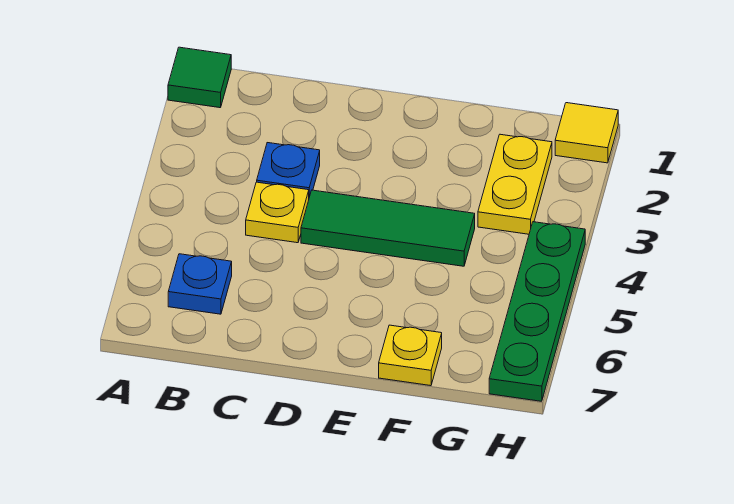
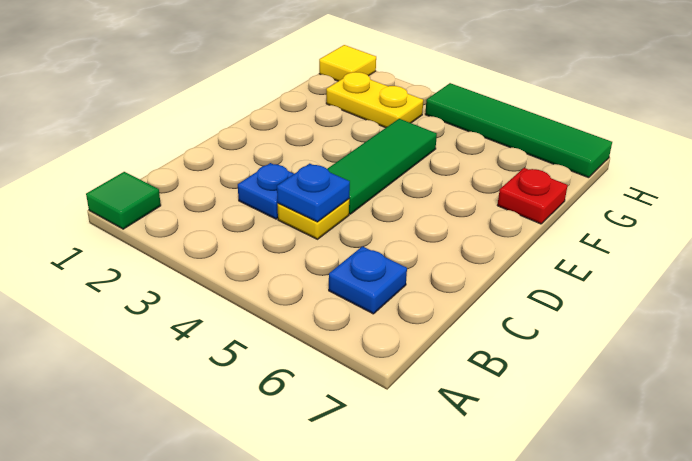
none -> blue 1x1 plate [277,164,350,222]
yellow 1x1 plate [379,325,442,386] -> red 1x1 plate [497,168,568,224]
green 1x4 plate [489,222,585,401] -> green 1x4 tile [425,83,612,178]

